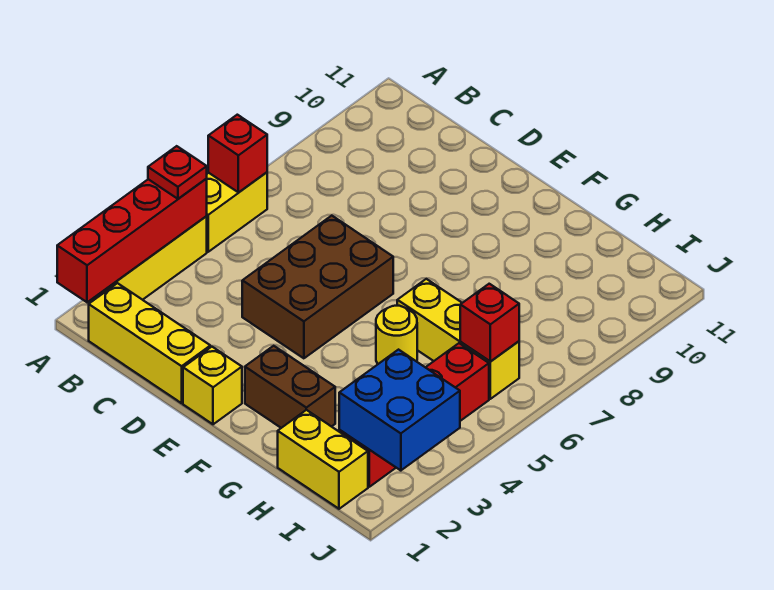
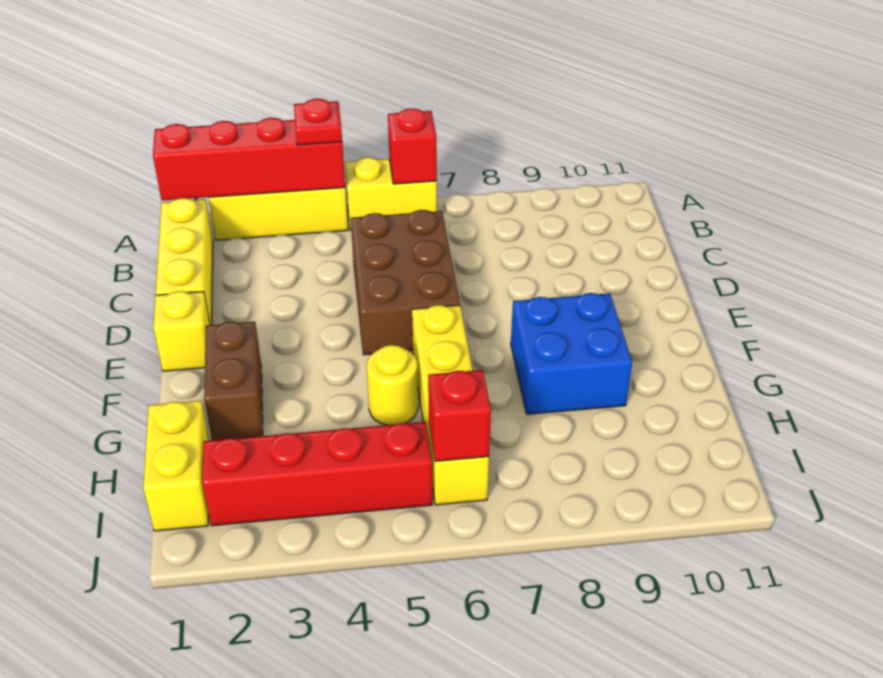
brown 2x3 brick [242,216,393,358] -> brown 2x3 brick turned to [351,210,460,355]
yellow 1x3 brick [397,279,519,399] -> yellow 1x4 brick [412,305,489,505]
blue 2x2 brick [339,350,460,471] -> blue 2x2 brick moved to [511,293,632,414]

